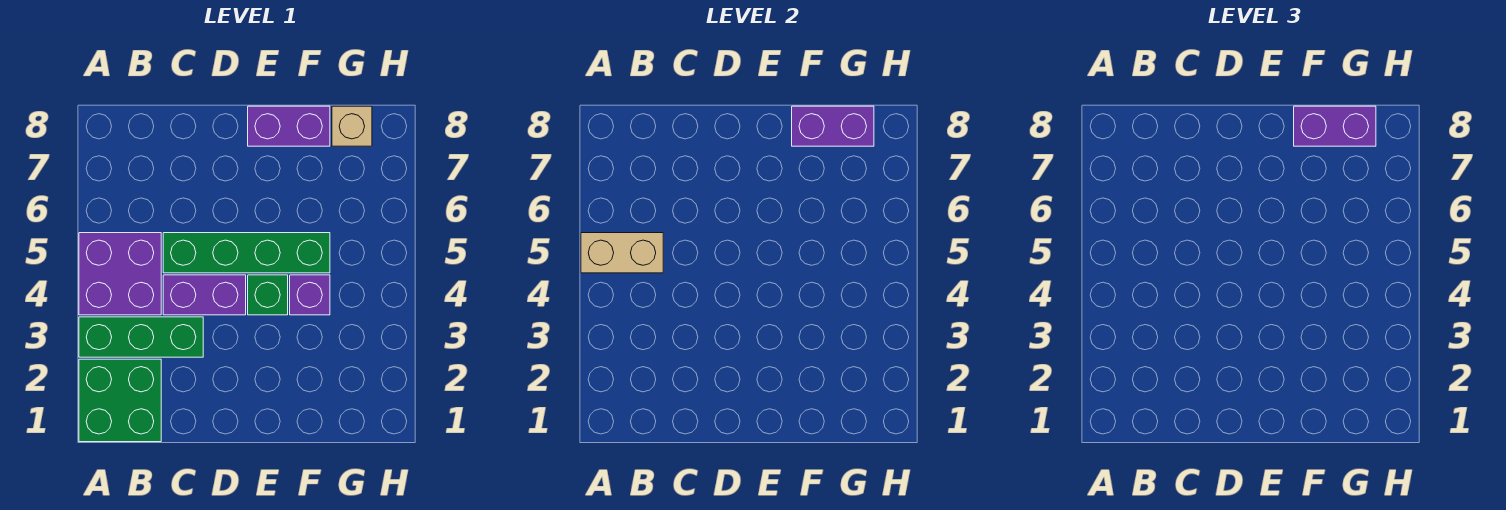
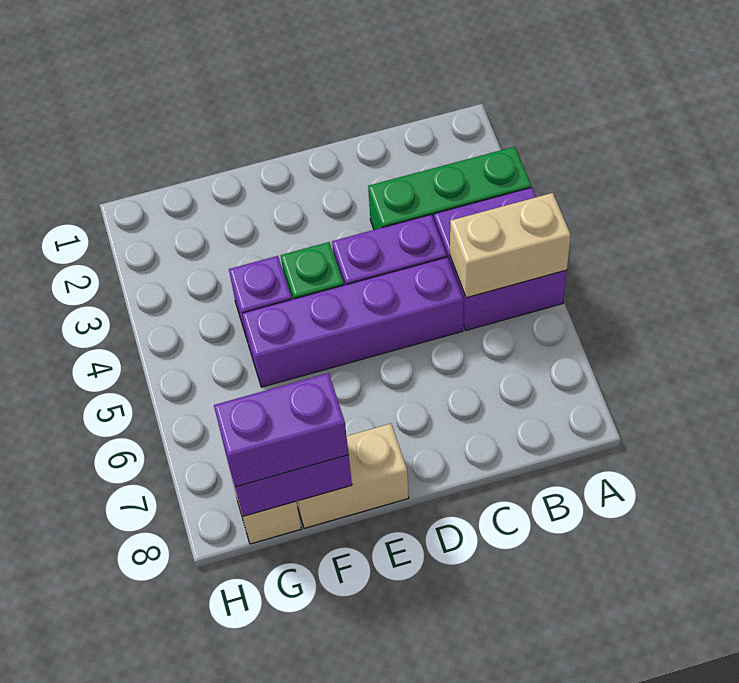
green 2x2 brick [79,359,161,442] -> none
green 1x4 brick [163,233,330,273] -> purple 1x4 brick [242,257,464,387]
purple 1x2 brick [248,106,330,146] -> tan 1x2 brick [296,424,409,528]

